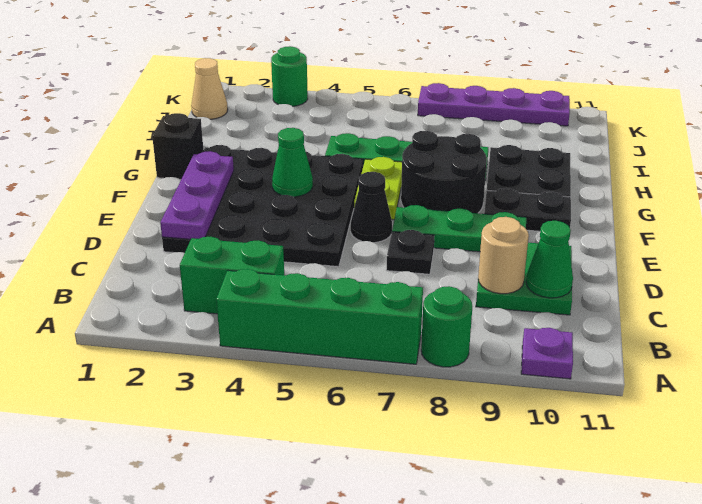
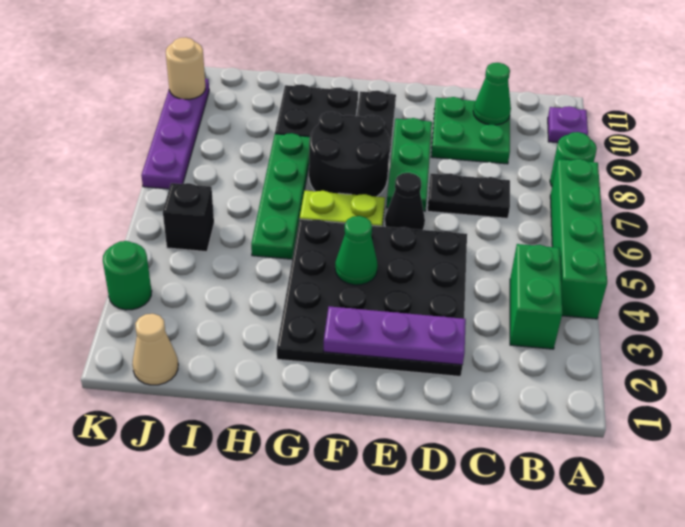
tan 1x1 round brick [478,217,529,294] -> tan 1x1 round brick moved to [166,37,205,99]
black 1x1 plate [386,230,434,274] -> black 1x2 plate [427,173,510,218]
black 1x1 brick [152,113,204,180] -> black 1x1 brick moved to [163,183,214,252]

